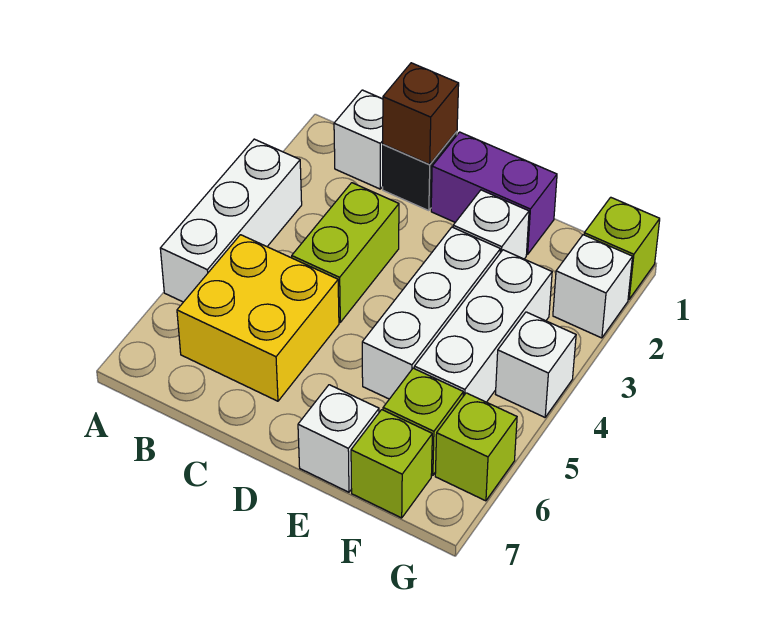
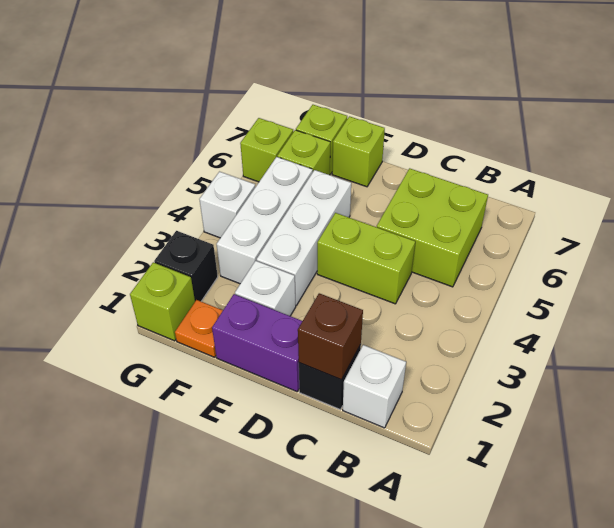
white 1x3 brick [160,139,302,302] -> none
yellow 2x2 brick [177,235,339,401] -> lime 2x2 brick [377,168,488,287]
lime 1x2 brick [292,183,399,322] -> lime 1x2 brick turned to [317,213,415,304]
white 1x1 brick [298,385,379,492] -> lime 1x1 brick [332,116,385,187]
none -> orange 1x1 plate [175,300,223,357]
white 1x1 brick [553,235,632,338] -> black 1x1 brick [154,231,218,301]

